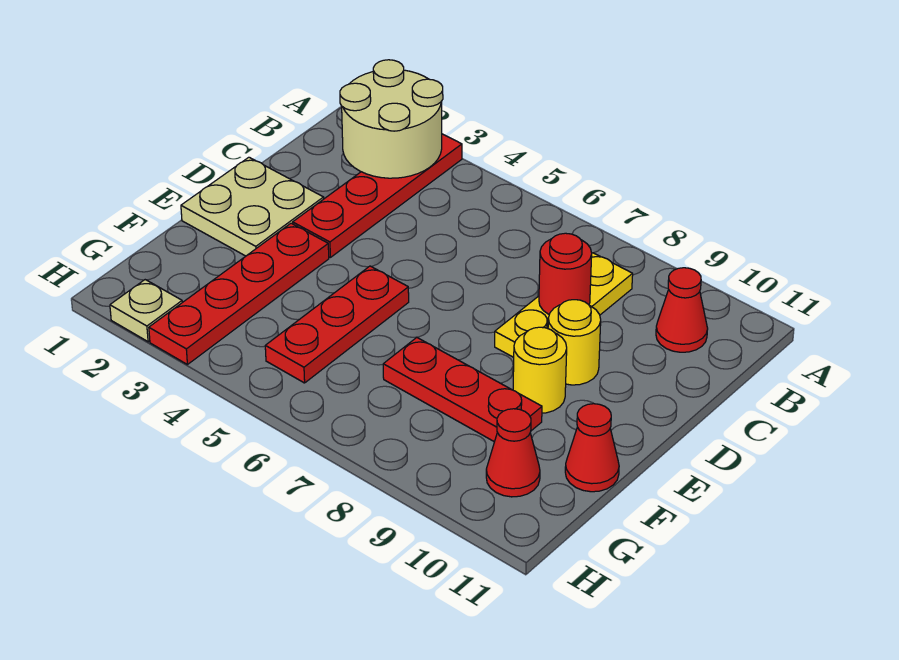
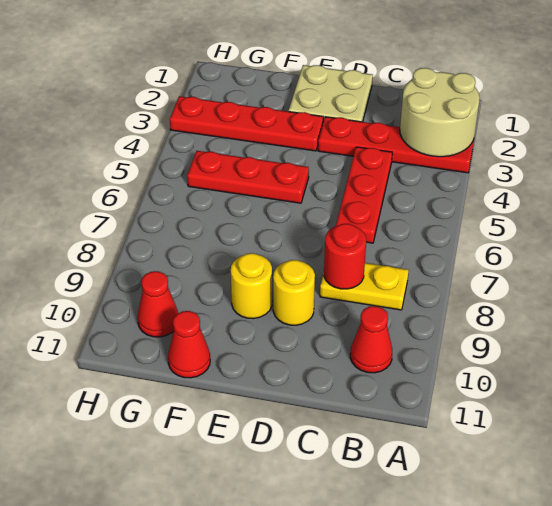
yellow 1x3 plate [495,253,633,357] -> yellow 1x2 plate [320,263,409,310]
red 1x3 plate [383,338,542,442] -> red 1x3 plate moved to [336,147,392,243]
tan 1x1 plate [110,280,182,342] -> none

